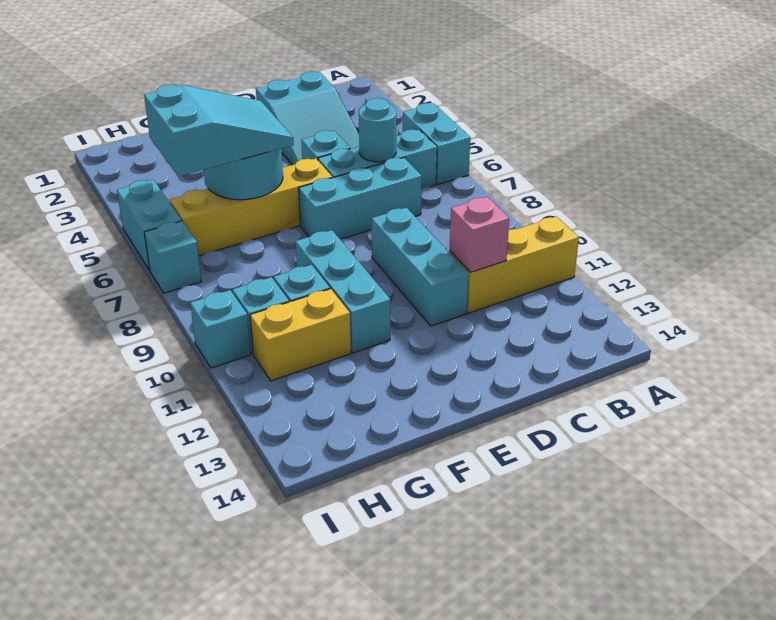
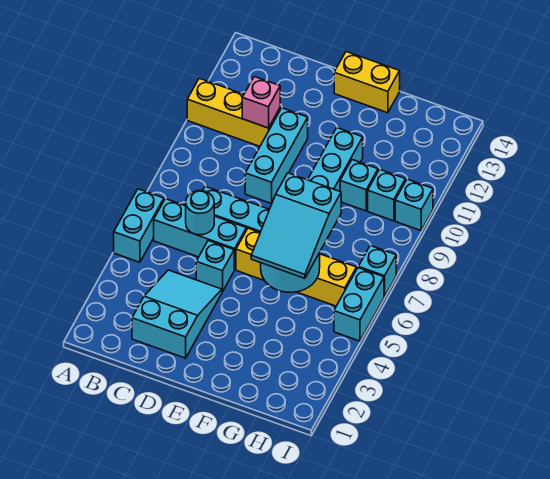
cyan 2x3 slope [144,85,294,177] -> cyan 2x3 slope turned to [251,173,341,278]
yellow 1x2 brick [250,289,351,381] -> yellow 1x2 brick moved to [334,52,400,113]

